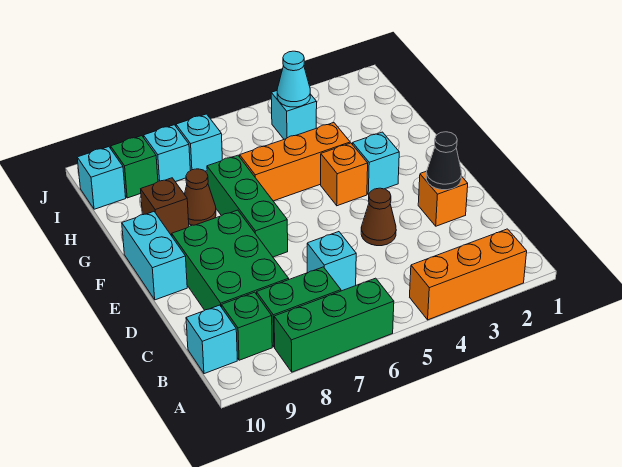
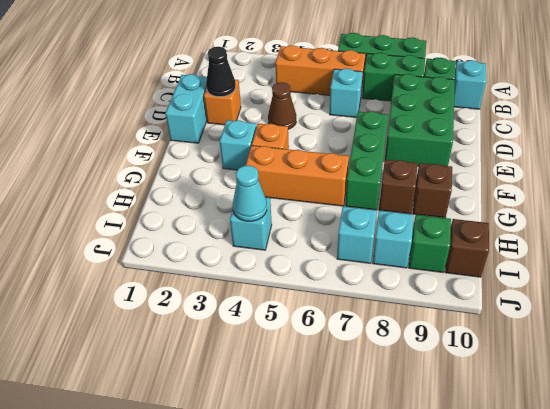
orange 1x3 brick [410,229,527,320] -> orange 1x3 brick moved to [275,45,366,95]
cyan 1x2 brick [122,212,187,300] -> cyan 1x2 brick moved to [165,74,207,143]
brown 1x1 cone [184,169,216,225] -> brown 1x1 brick [379,160,417,214]
cyan 1x1 brick [77,147,126,209] -> brown 1x1 brick [445,219,489,277]

